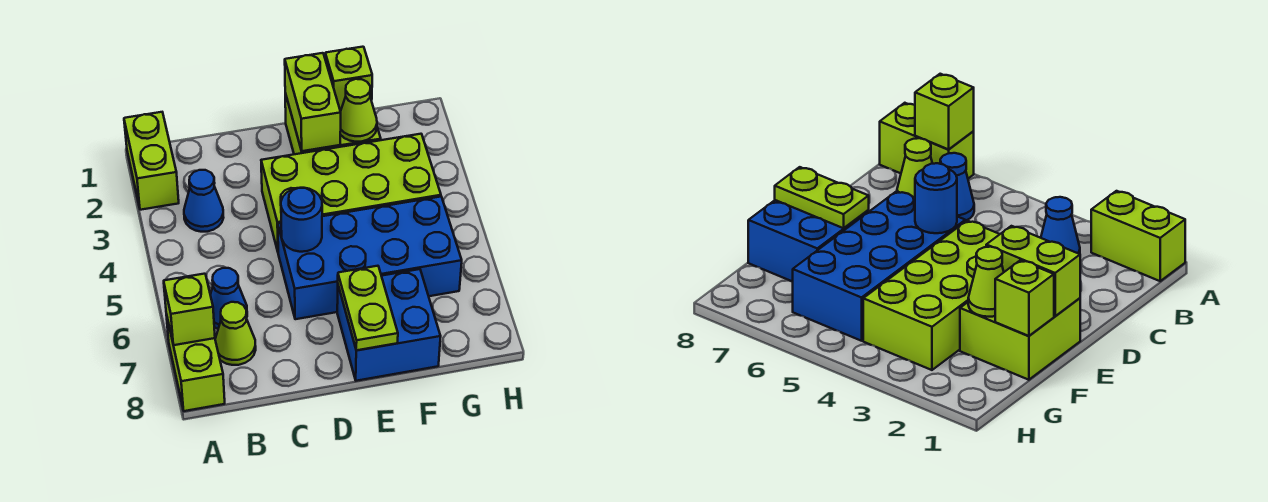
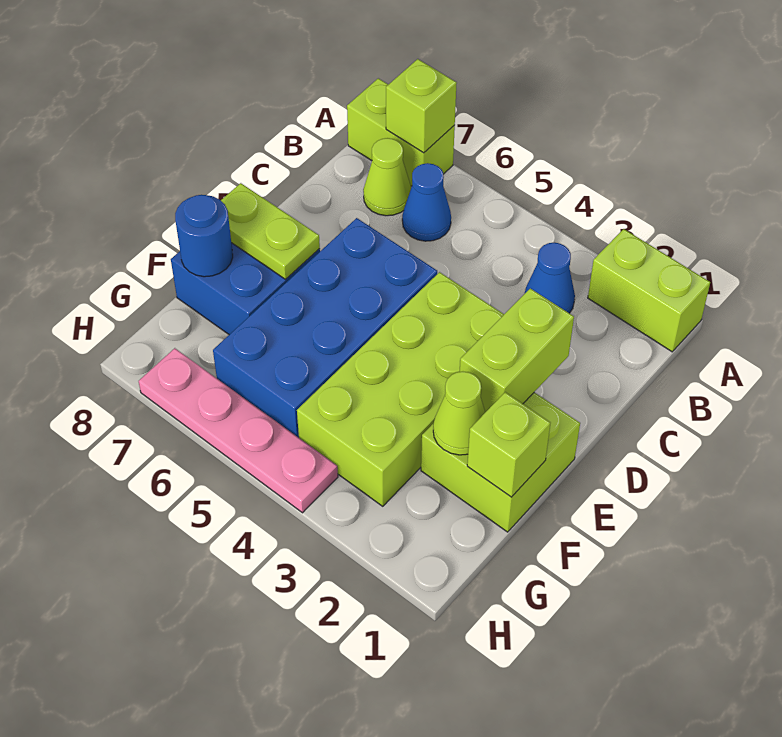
blue 1x1 round brick [281,188,322,252] -> blue 1x1 round brick moved to [175,195,233,277]
lime 1x2 brick [285,53,341,151] -> lime 1x2 brick turned to [460,288,574,412]
none -> pink 1x4 plate [139,348,338,513]

